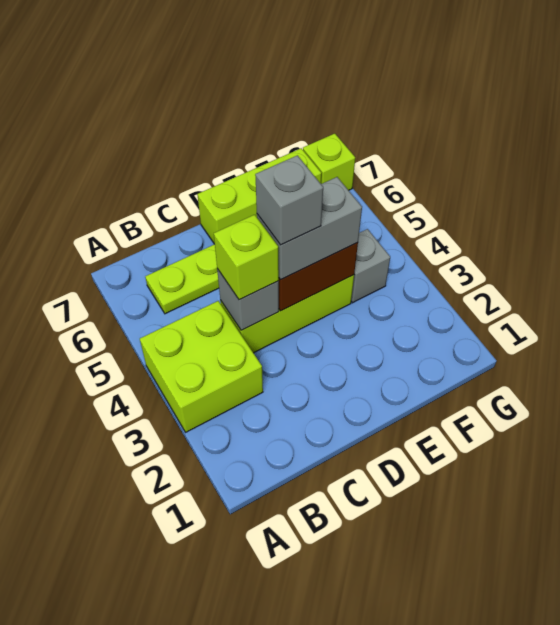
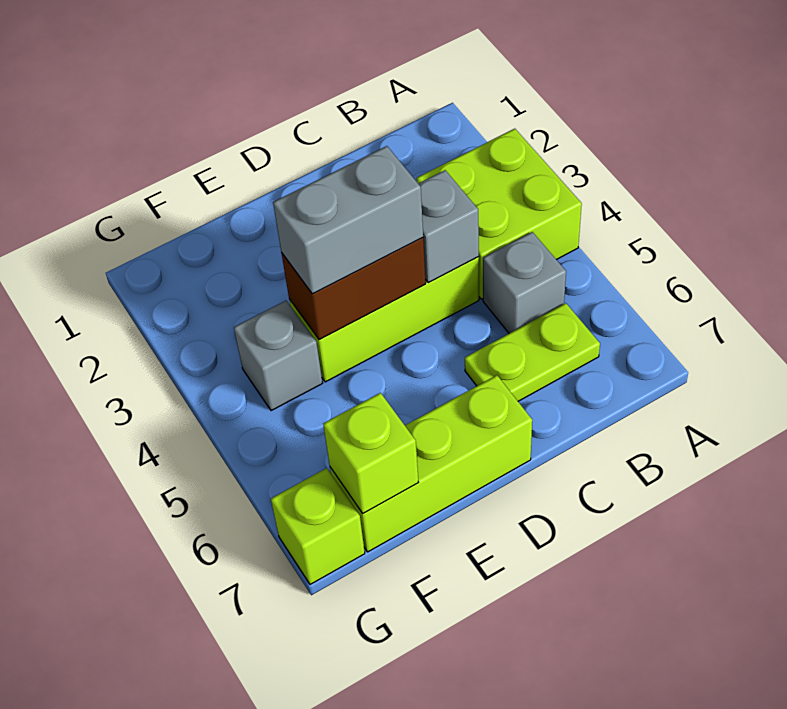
lime 1x1 brick [214,215,279,300] -> lime 1x1 brick moved to [323,393,418,513]
grey 1x1 brick [255,155,323,245] -> grey 1x1 brick moved to [483,232,566,333]

